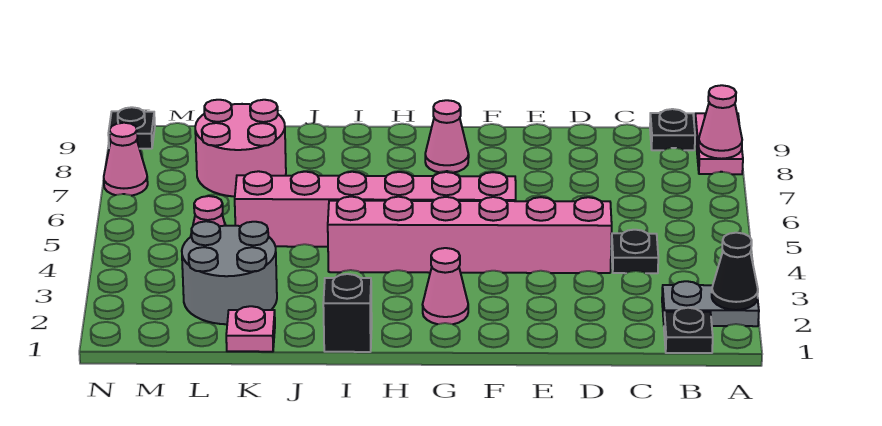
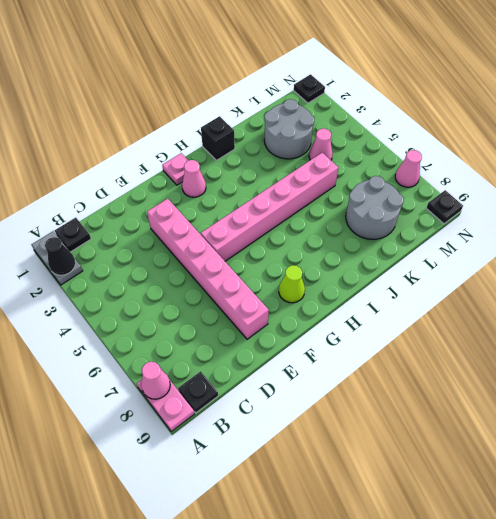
grey 1x2 plate [662,281,759,326] -> grey 1x2 plate turned to [31,231,83,285]
black 1x1 plate [611,230,658,273] -> black 1x1 plate moved to [294,74,325,103]
pink 1x6 brick [328,197,612,273] -> pink 1x6 brick turned to [147,199,269,339]
pink 1x1 cone [425,100,469,172] -> lime 1x1 cone [279,265,305,303]
pink 1x1 plate [226,306,275,352] -> pink 1x1 plate moved to [162,153,189,185]
pink 2x2 round brick [195,100,286,197] -> grey 2x2 round brick [346,176,404,239]

